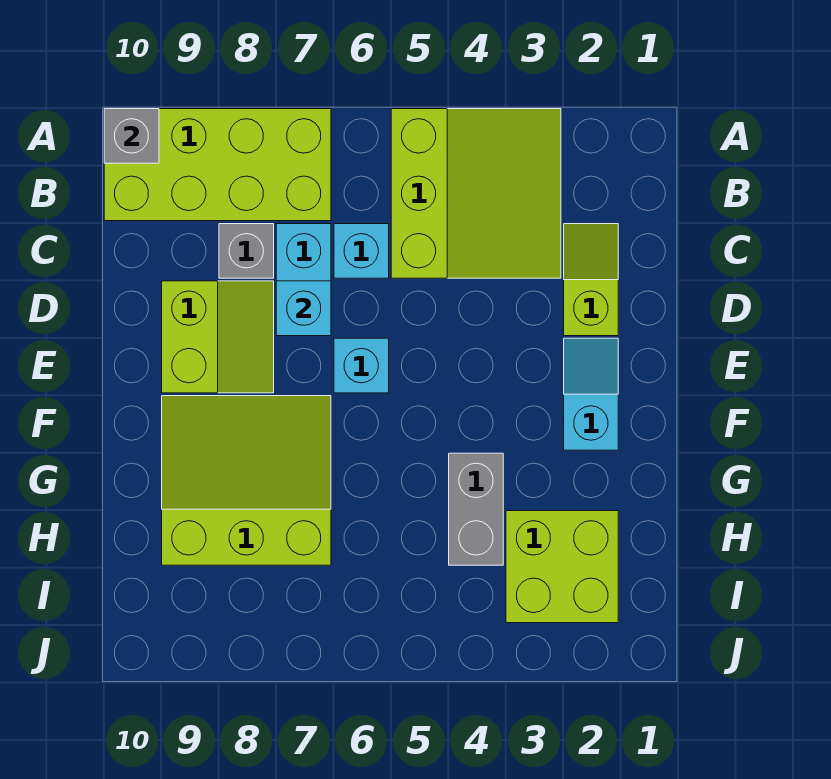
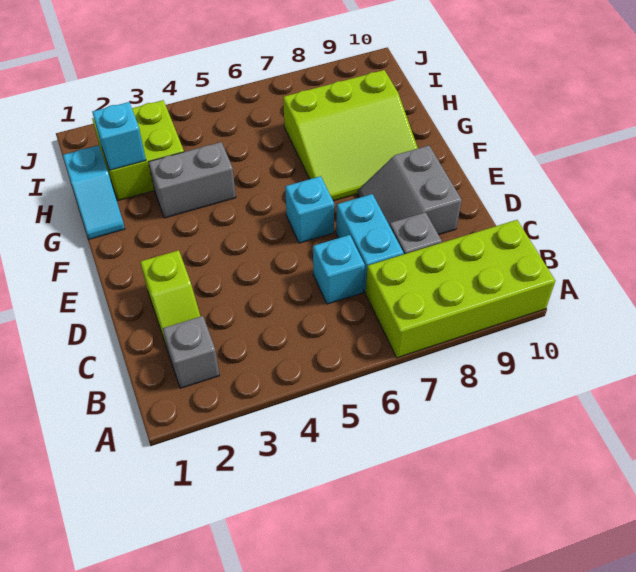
lime 3x3 slope [391,109,561,278] -> none
grey 1x1 brick [104,109,159,163] -> grey 1x1 brick moved to [163,316,220,388]
cyan 1x1 brick [276,281,331,336] -> cyan 1x1 brick moved to [92,102,146,170]
lime 2x2 slope [162,281,274,393] -> grey 2x2 slope [358,146,462,235]
cyan 1x2 slope [564,338,618,450] -> cyan 1x2 slope moved to [63,145,125,239]
grey 1x2 brick [449,453,503,565] -> grey 1x2 brick turned to [149,142,236,218]

